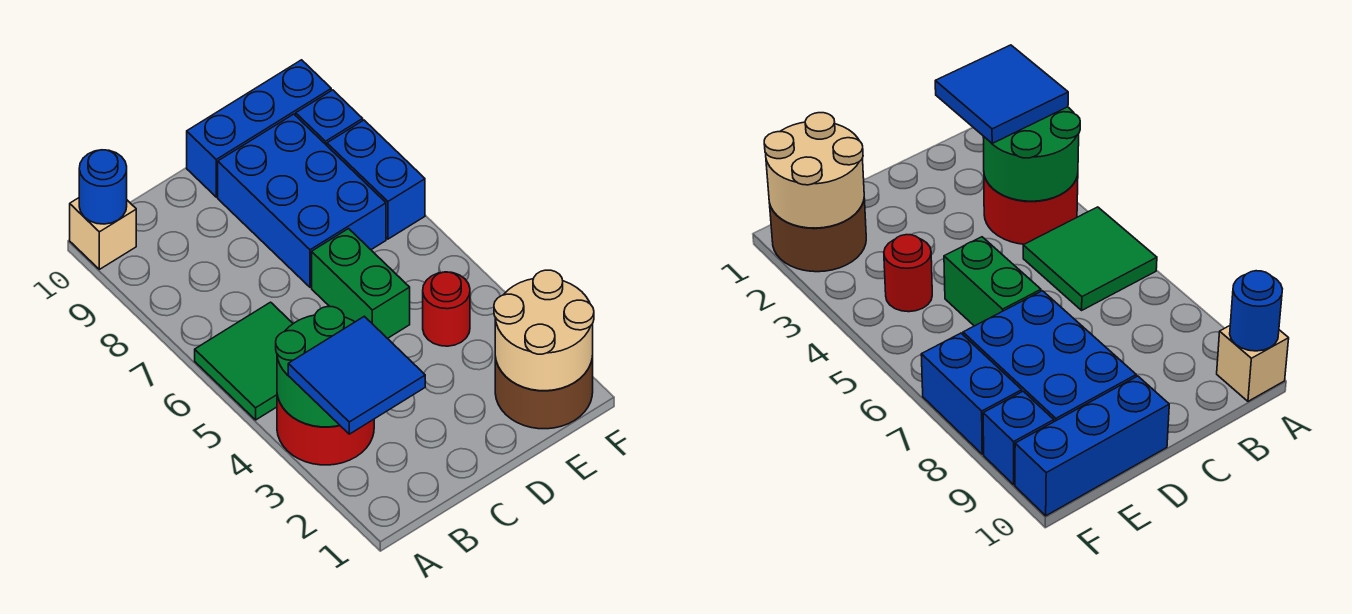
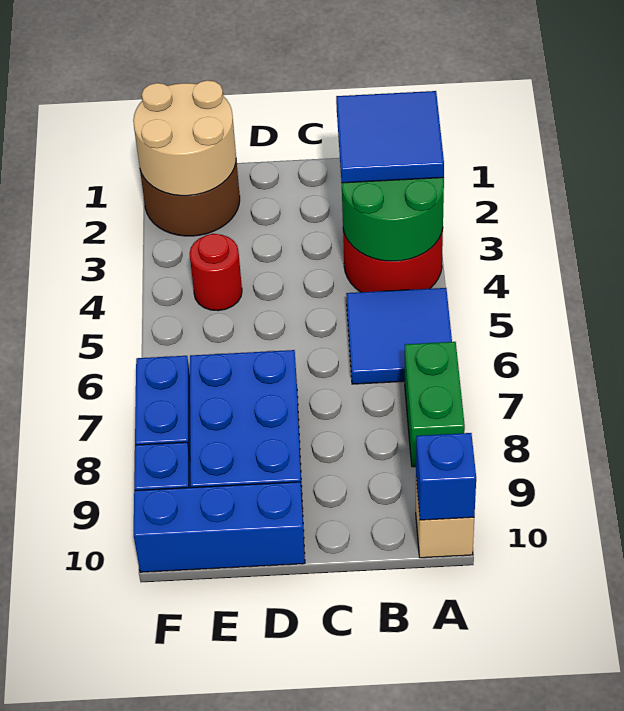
green 2x2 tile [195,302,293,420] -> blue 2x2 tile [346,288,452,384]
blue 1x1 round brick [79,150,127,224] -> blue 1x1 brick [416,433,476,520]
green 1x2 brick [312,229,410,339] -> green 1x2 brick moved to [405,342,465,467]

